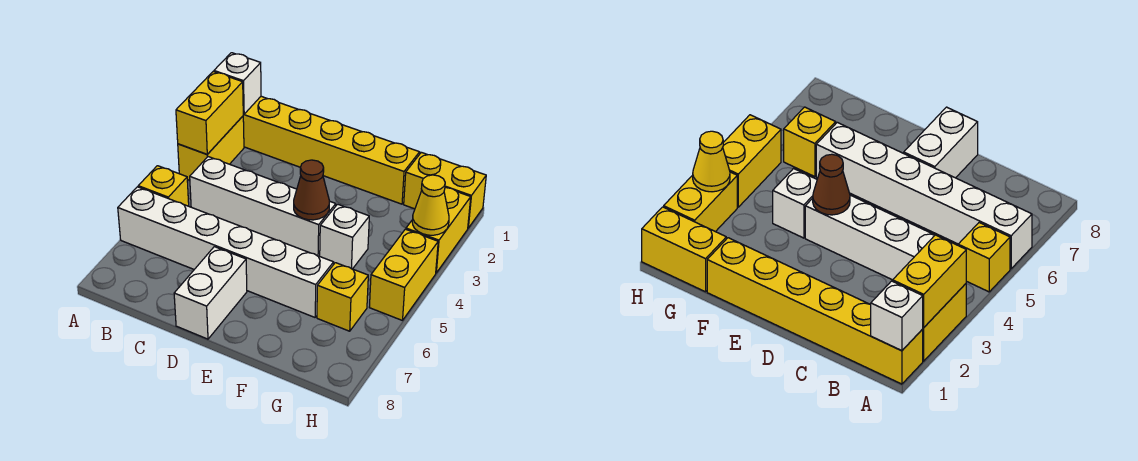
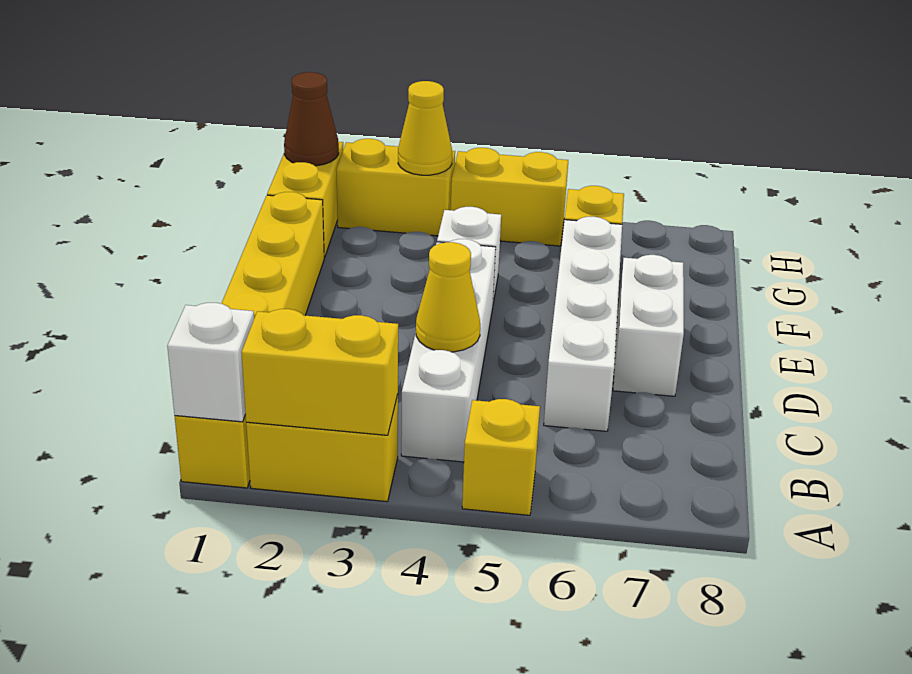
white 1x6 brick [118,187,334,317] -> white 1x4 brick [544,217,622,431]
none -> yellow 1x1 cone [416,242,480,352]
white 1x2 brick [174,247,247,339] -> white 1x2 brick turned to [613,255,684,396]
brown 1x1 cone [294,160,329,220] -> brown 1x1 cone moved to [284,72,339,166]

